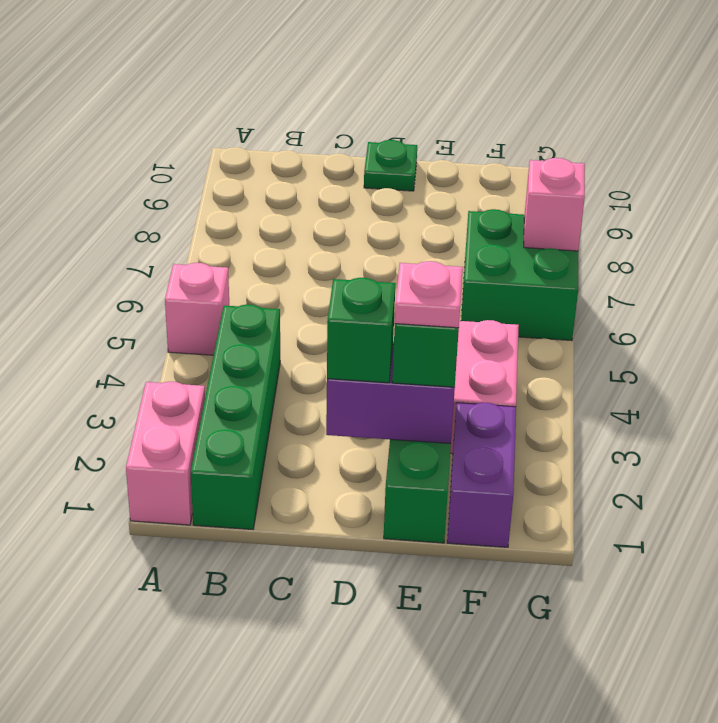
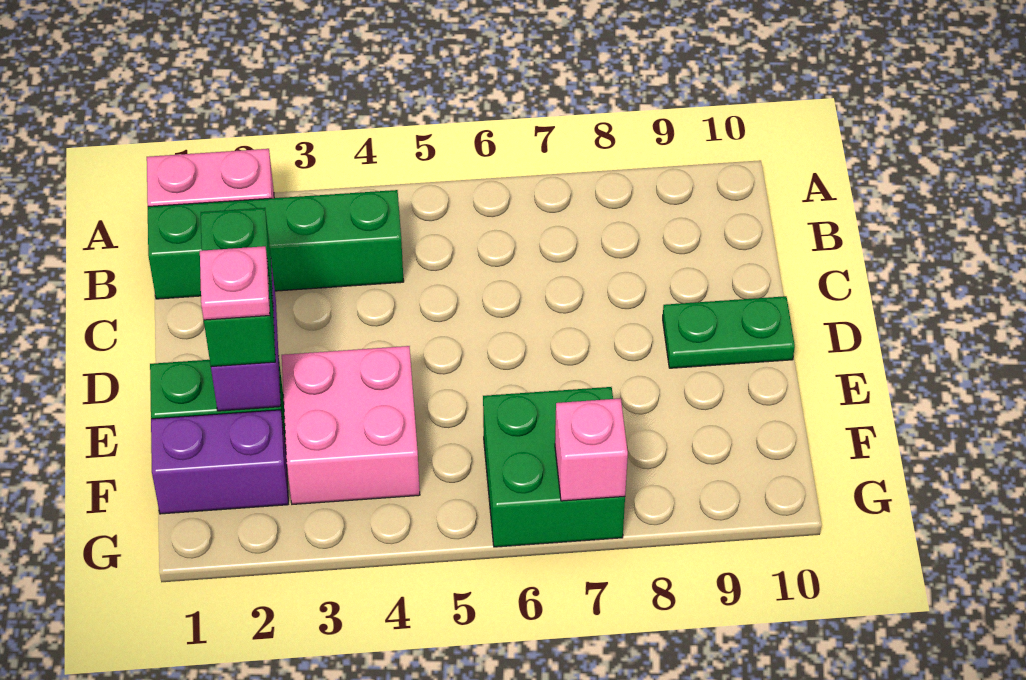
pink 1x1 brick [165,263,229,355] -> none
green 1x1 plate [364,140,417,191] -> green 1x2 plate [663,296,795,368]

